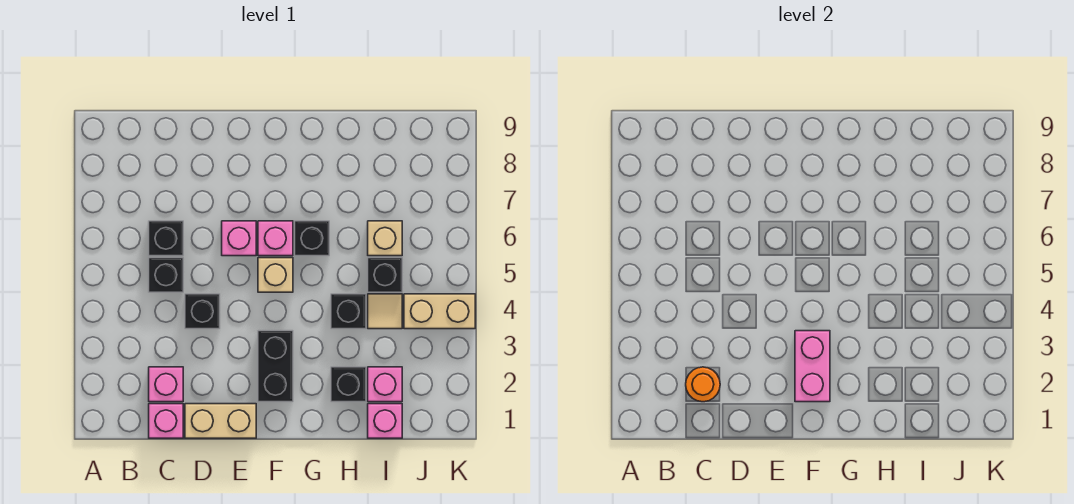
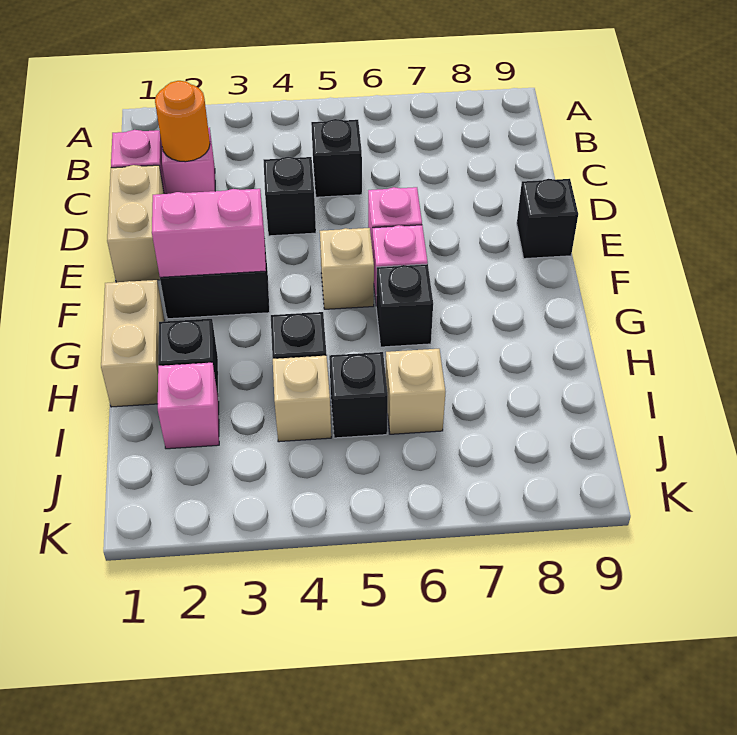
black 1x1 brick [149,221,183,256] -> black 1x1 brick moved to [517,179,578,259]
pink 1x1 brick [368,404,402,438] -> none
tan 1x1 tile [368,294,402,329] -> tan 1x1 brick [273,355,331,442]
tan 1x2 brick [404,294,475,329] -> tan 1x2 brick moved to [101,280,165,407]

